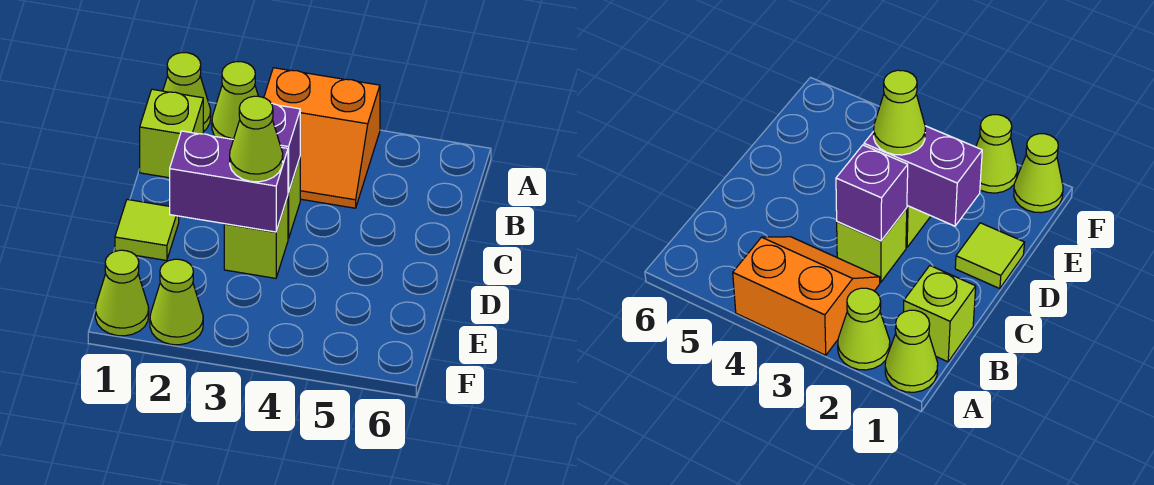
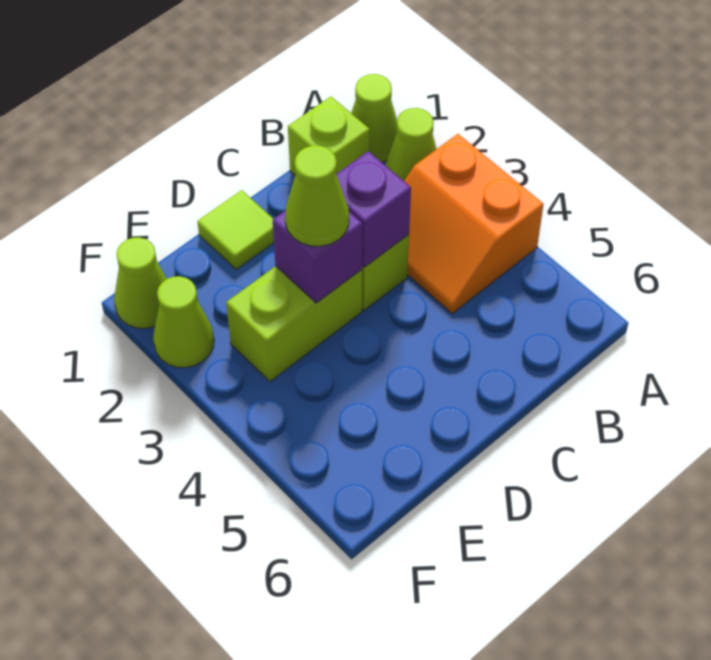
purple 1x2 brick [170,131,288,232] -> purple 1x1 brick [273,210,362,303]
lime 1x1 brick [224,196,288,278] -> lime 1x2 brick [226,266,362,382]

